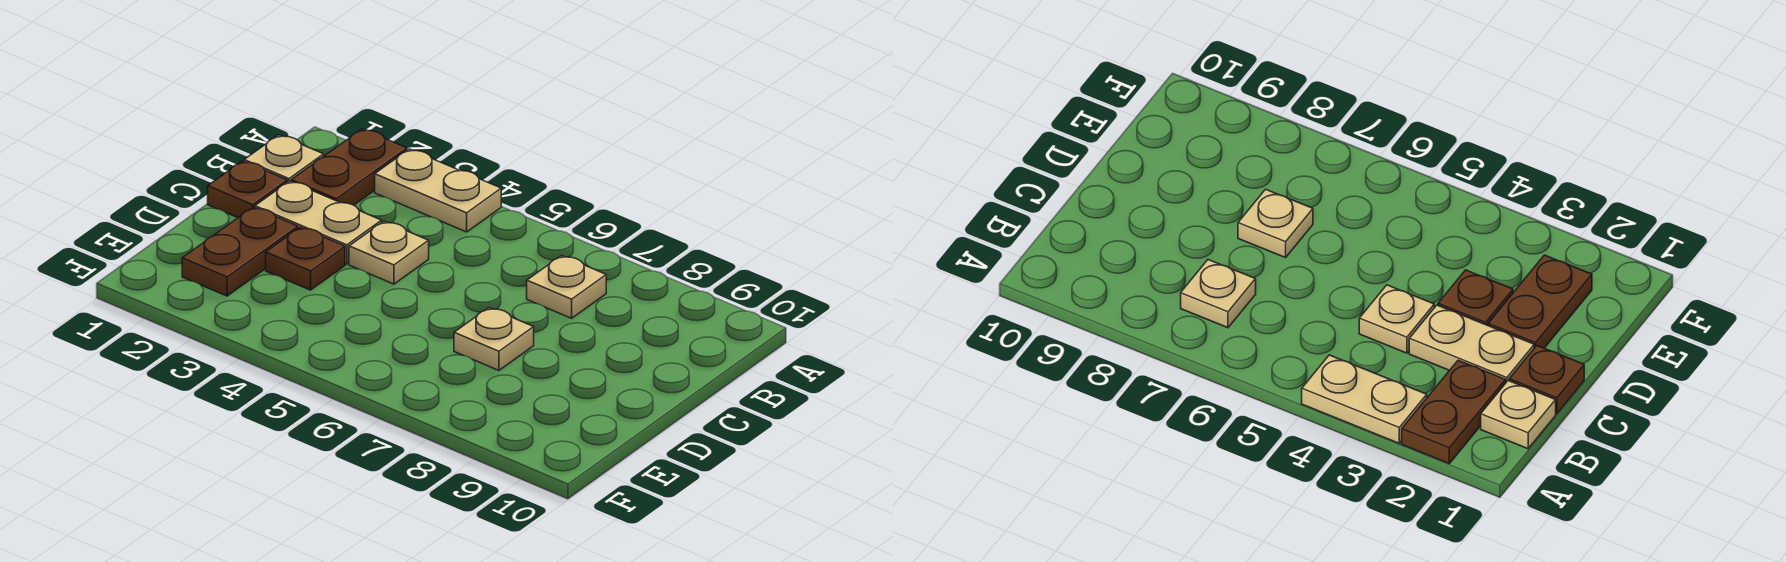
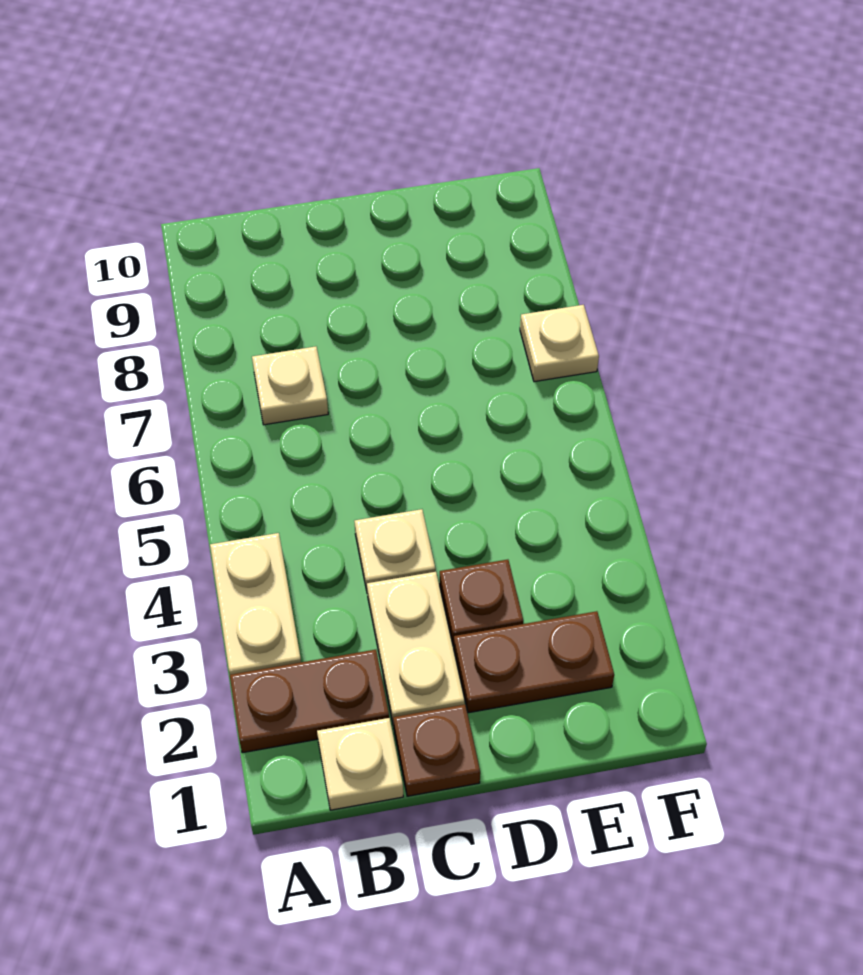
tan 1x1 plate [454,308,534,370] -> tan 1x1 plate moved to [520,305,599,382]

